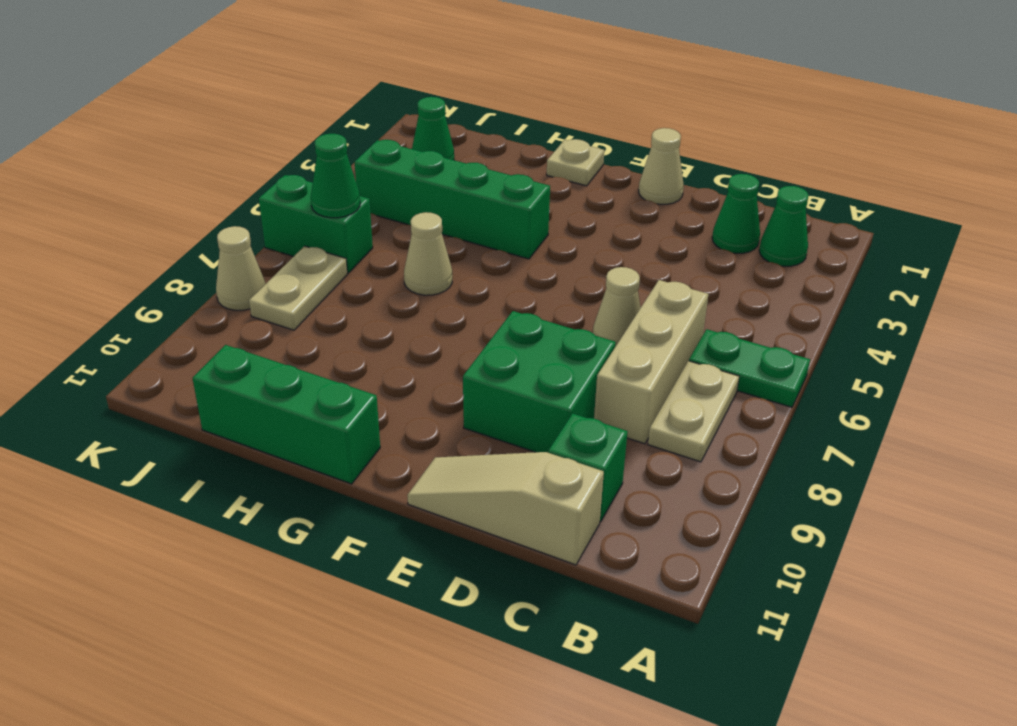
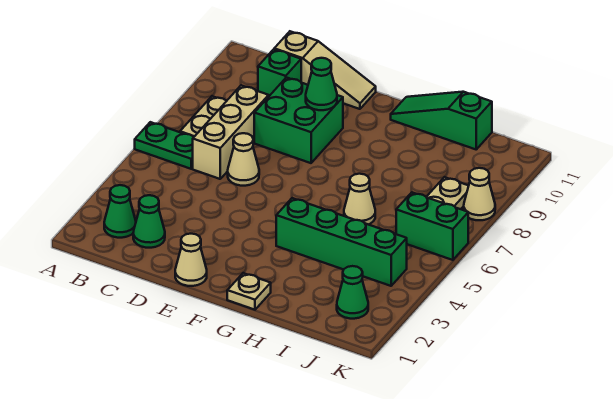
green 1x3 brick [193,345,380,484] -> green 1x3 slope [391,92,492,149]
green 1x1 cone [311,134,360,218] -> green 1x1 cone moved to [306,58,337,110]

